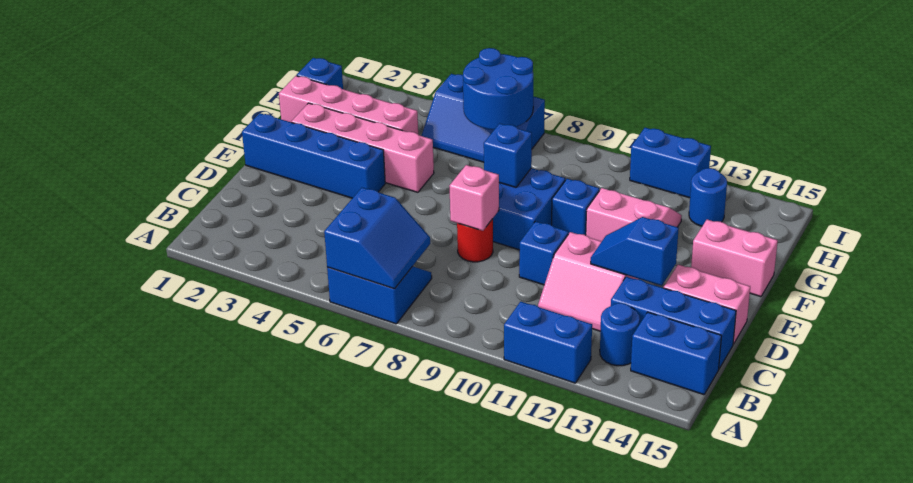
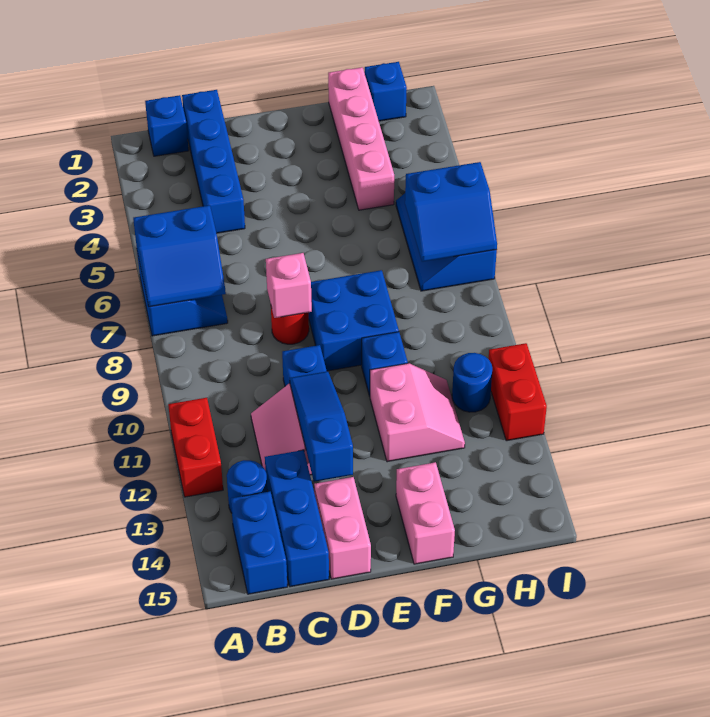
blue 1x2 brick [504,302,592,383] -> red 1x2 brick [168,398,223,497]
blue 1x2 slope [591,217,679,286] -> blue 1x3 slope [290,371,353,482]
blue 1x4 brick [242,113,385,198] -> blue 1x4 brick moved to [182,90,245,233]
pink 1x4 brick [291,103,434,192] -> none
blue 1x1 brick [484,123,532,187] -> blue 1x1 brick moved to [145,95,189,156]
blue 2x2 round brick [463,48,533,130] -> blue 2x2 slope [405,162,497,262]
blue 1x1 round brick [689,168,727,226] -> blue 1x1 round brick moved to [452,353,492,412]
blue 1x2 brick [630,128,711,198] -> red 1x2 brick [489,343,547,441]

